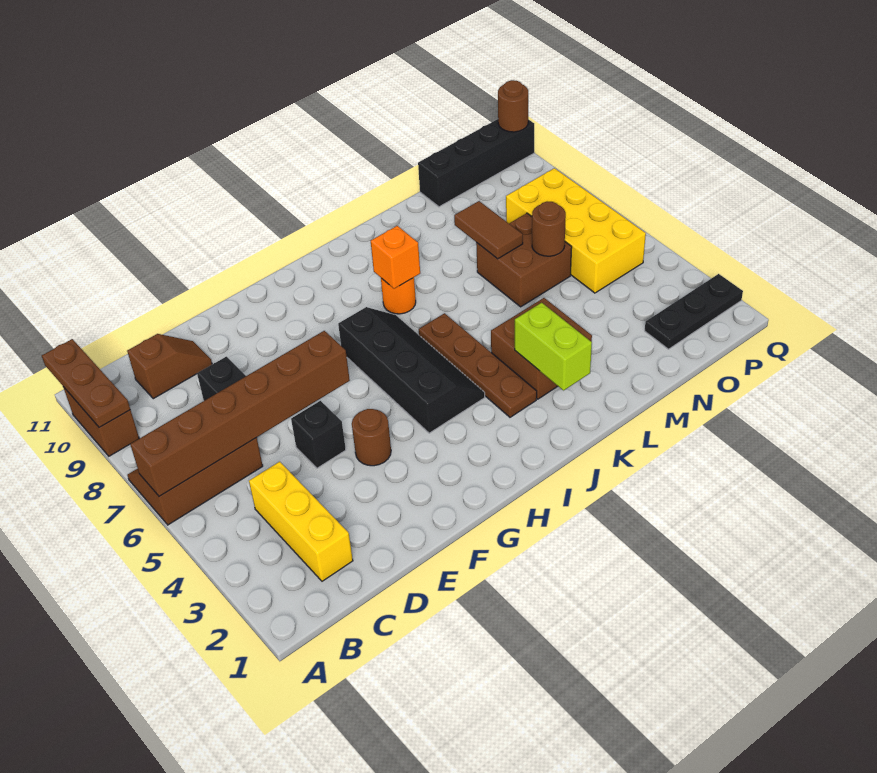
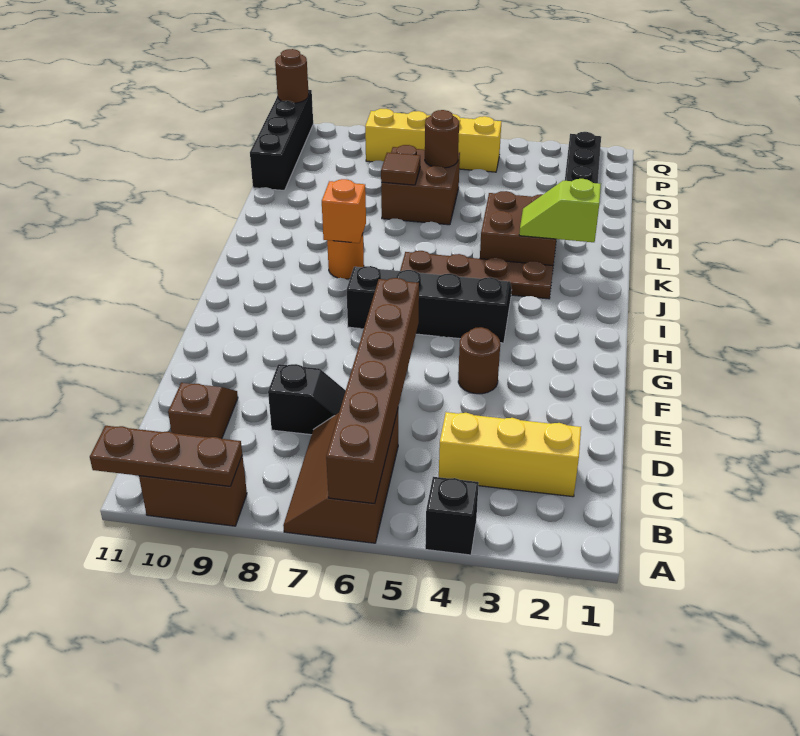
black 1x1 brick [291,401,346,468] -> black 1x1 brick moved to [425,477,479,555]
lime 1x2 brick [515,303,592,390] -> lime 1x2 slope [519,179,601,242]
brown 1x2 tile [454,201,523,259] -> brown 1x1 tile [381,153,420,185]
yellow 2x4 brick [506,168,646,293] -> yellow 1x4 brick [365,109,501,172]

